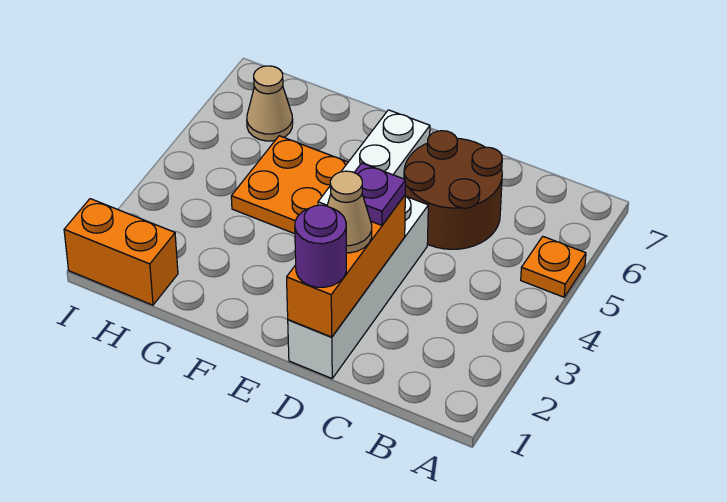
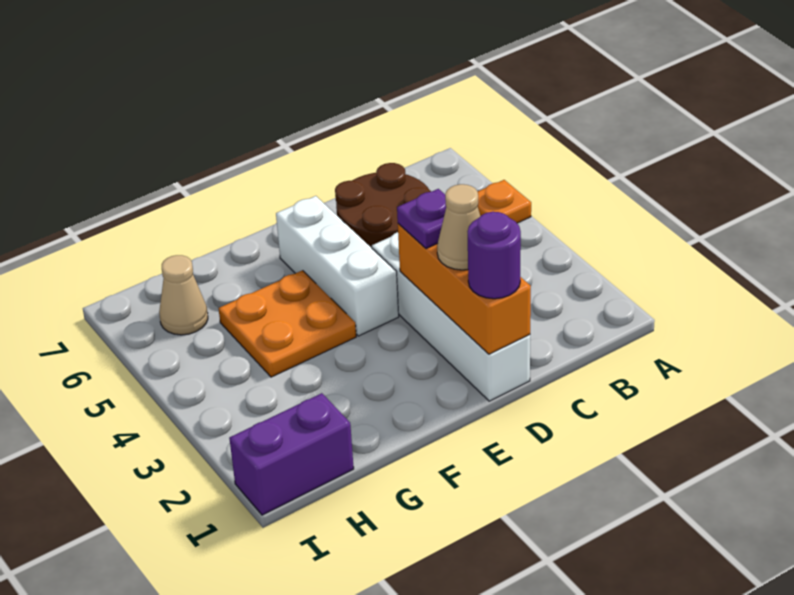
orange 1x2 brick [64,199,178,305] -> purple 1x2 brick [229,393,354,515]

